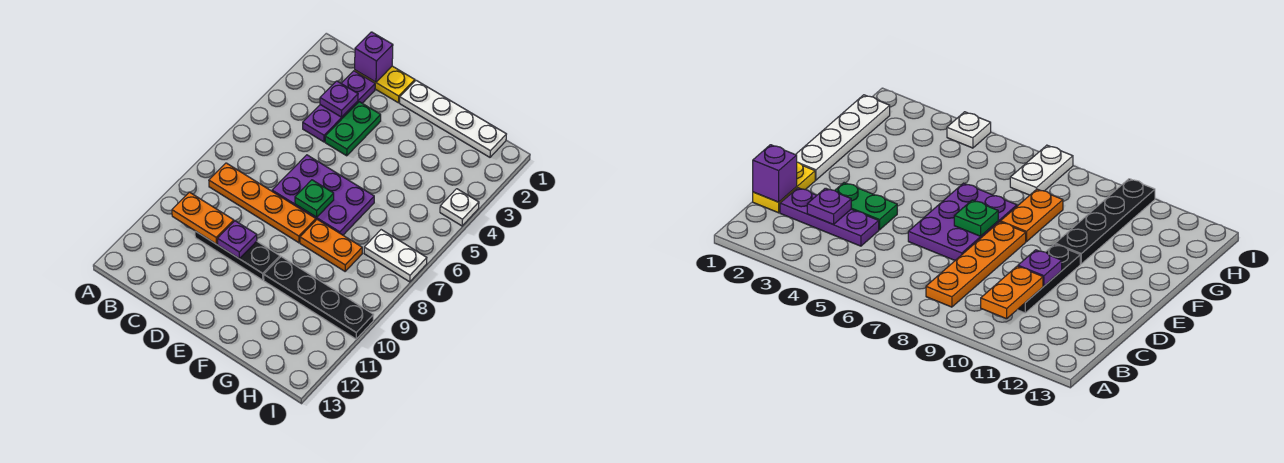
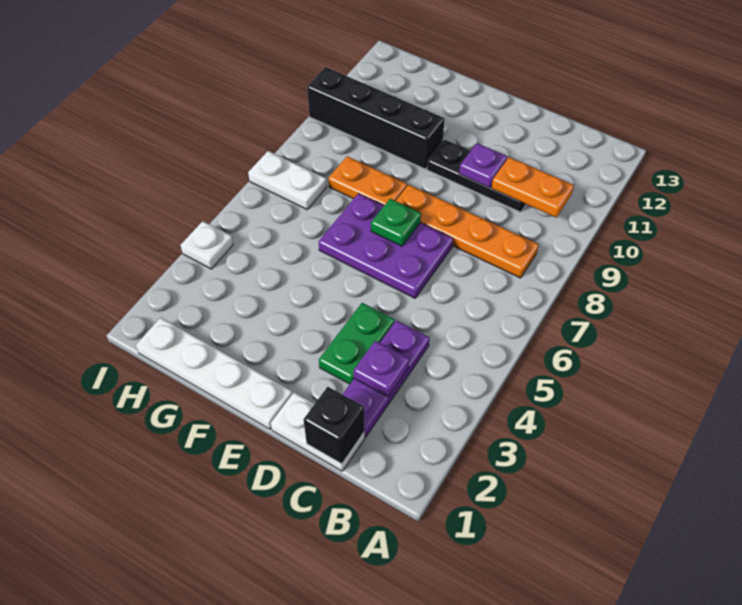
yellow 1x2 plate [355,66,415,103] -> white 1x2 plate [271,392,365,471]
purple 1x1 brick [355,32,393,82] -> black 1x1 brick [304,387,364,464]
black 1x4 plate [264,257,373,339] -> black 1x4 brick [307,67,445,169]

